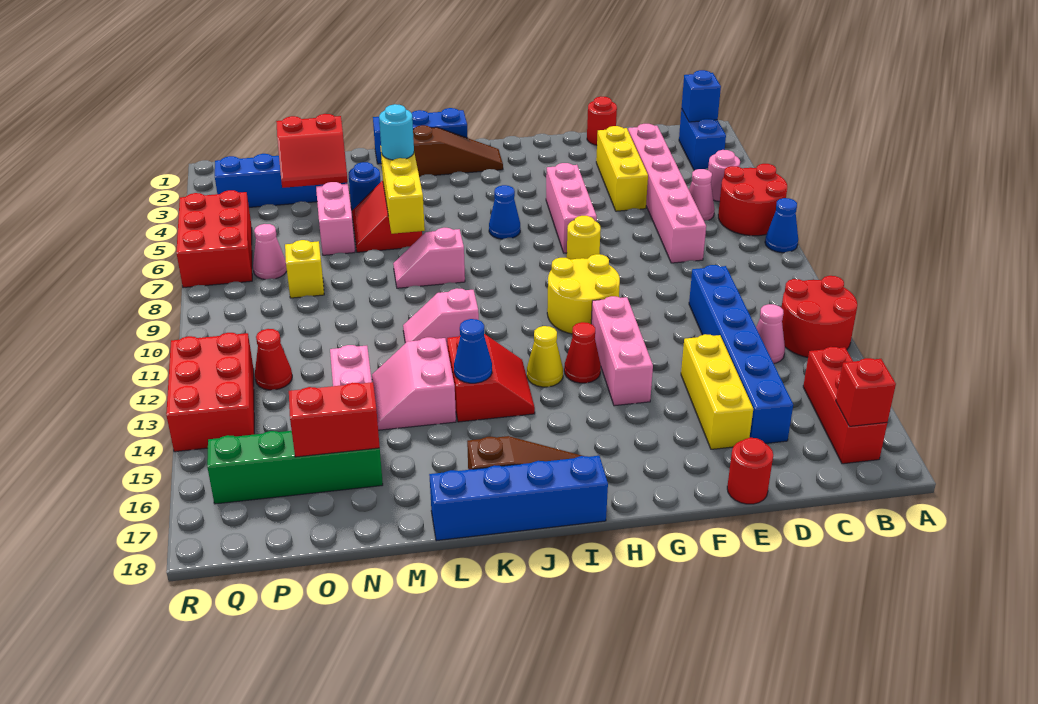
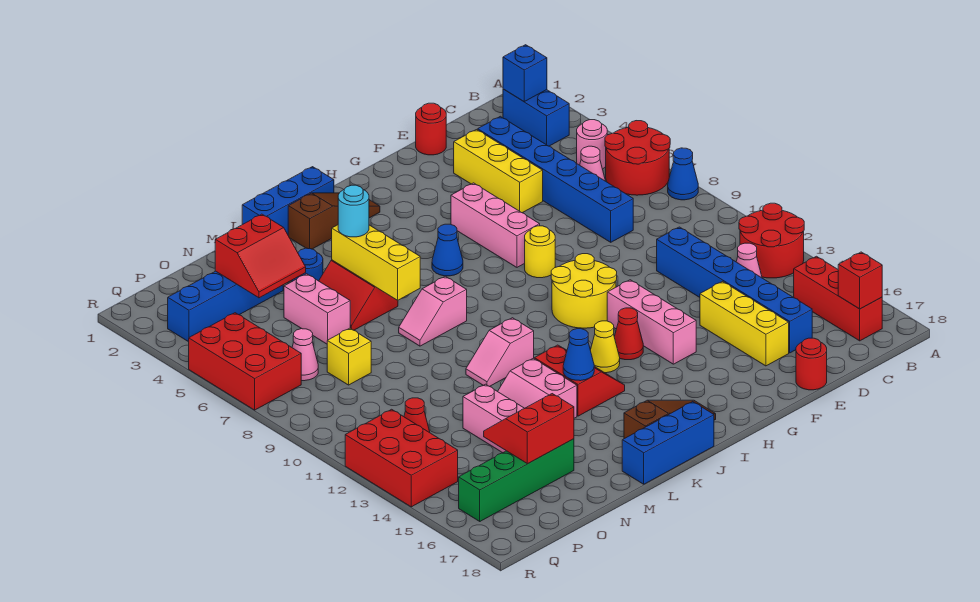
pink 1x6 brick [628,124,706,263] -> blue 1x6 brick [478,116,633,242]
blue 1x4 brick [429,456,608,541] -> blue 1x3 brick [622,402,714,484]

